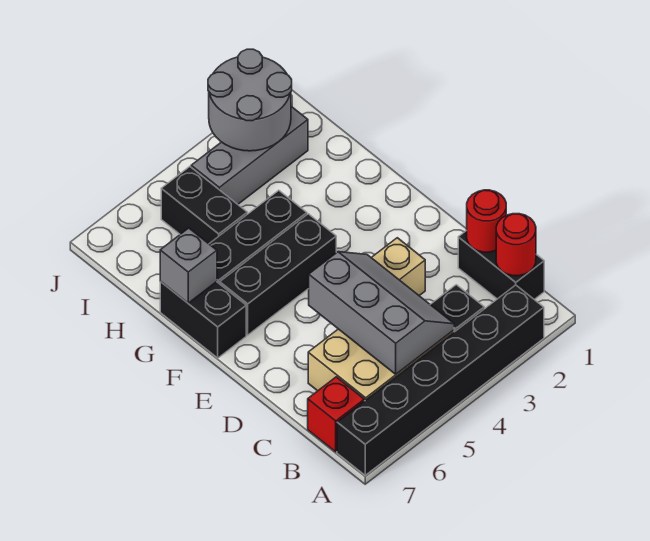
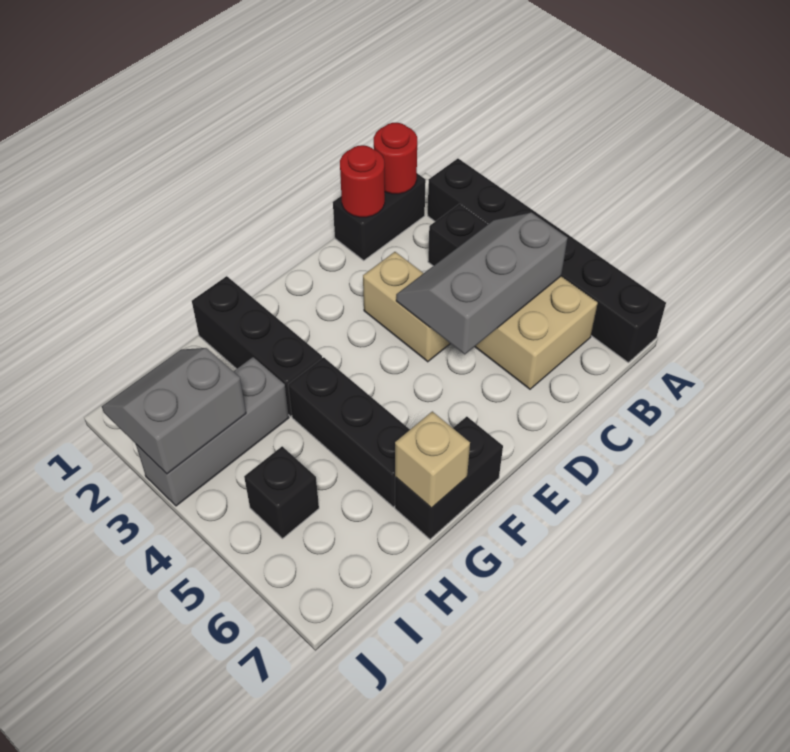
red 1x1 brick [308,377,364,452] -> none
black 1x3 brick [220,214,336,335] -> black 1x3 brick moved to [192,276,322,416]
grey 1x1 brick [160,228,217,303] -> tan 1x1 brick [395,411,470,508]
black 1x2 brick [161,167,247,244] -> black 1x1 brick [244,446,319,538]
grey 1x3 brick [191,106,308,204] -> grey 1x3 brick turned to [136,357,289,506]
grey 2x2 round brick [208,49,292,151] -> grey 2x2 slope [102,348,246,474]

